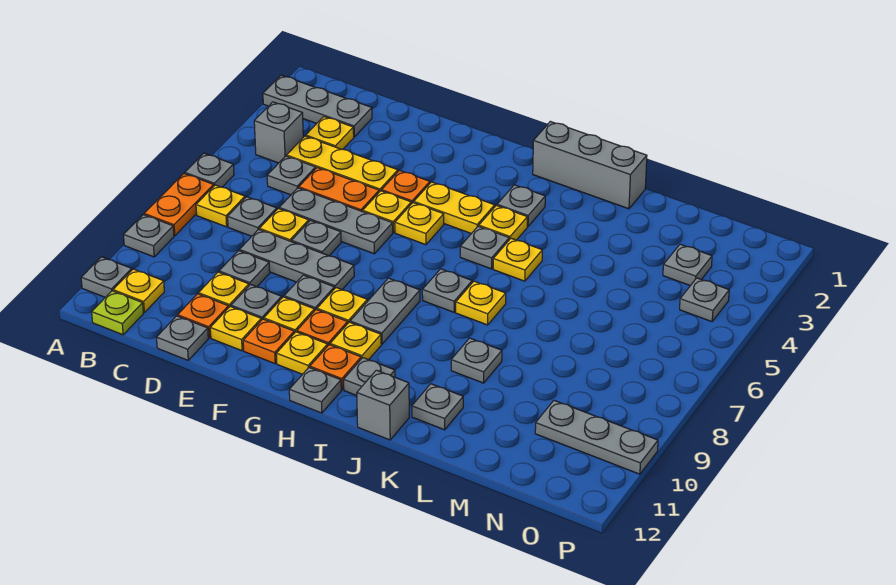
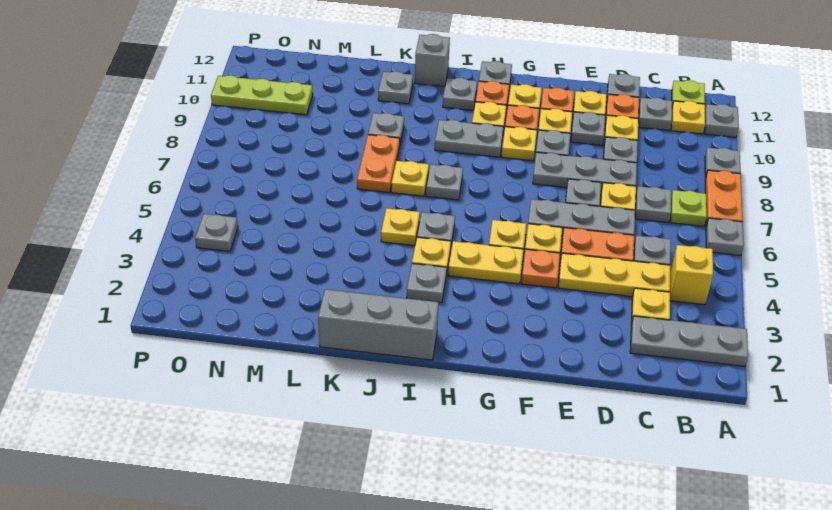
grey 1x1 brick [254,102,303,163] -> yellow 1x1 brick [670,245,713,305]
yellow 1x1 plate [196,185,245,227] -> lime 1x1 plate [671,190,707,226]
grey 1x2 plate [350,278,420,344] -> grey 1x2 plate turned to [435,120,504,157]
none -> orange 1x2 plate [357,135,400,192]
grey 1x1 plate [663,244,712,286] -> grey 1x1 plate moved to [638,98,672,131]
grey 1x3 plate [535,400,658,474] -> lime 1x3 plate [211,75,313,115]

